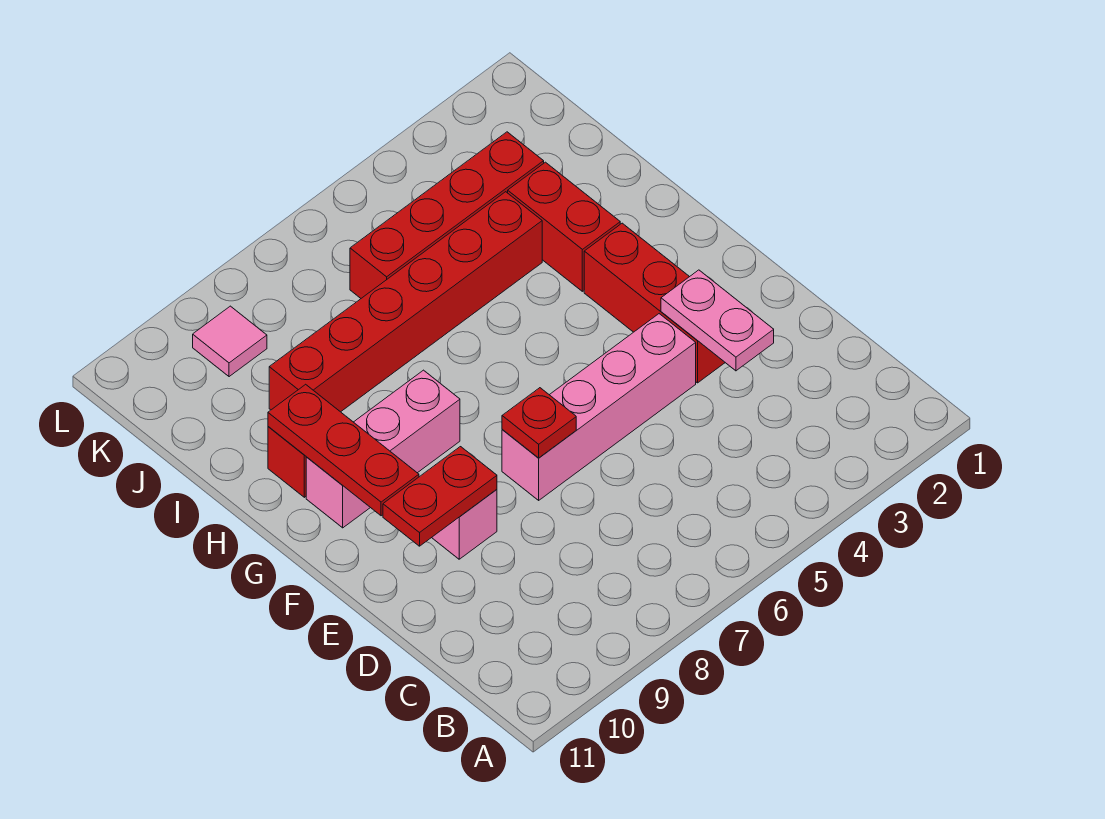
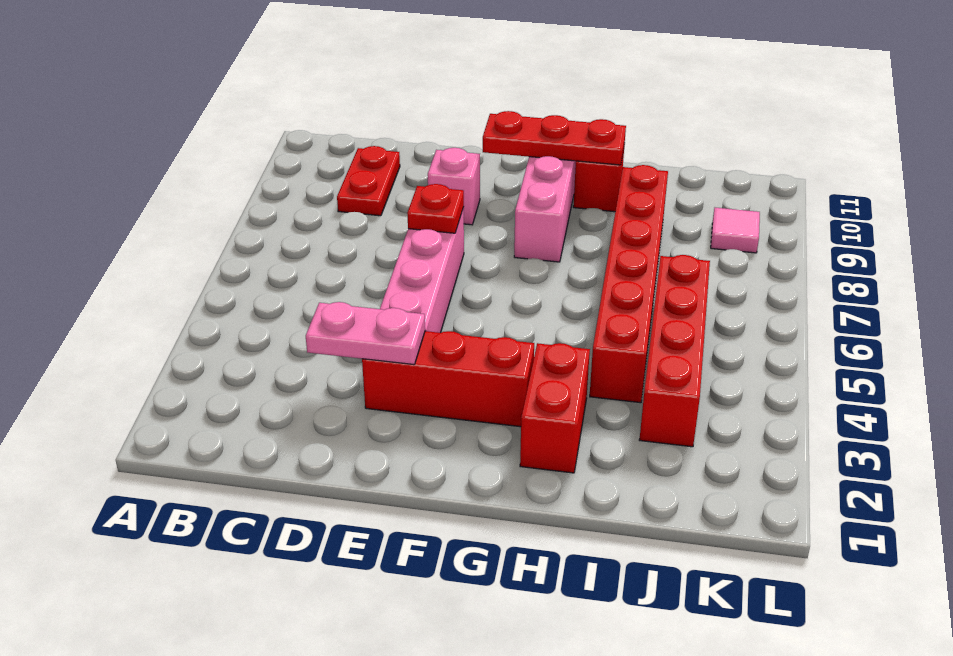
red 1x2 plate [383,447,497,546] -> red 1x2 plate moved to [337,146,400,216]
red 1x2 brick [508,162,620,291] -> red 1x2 brick turned to [520,343,590,473]

